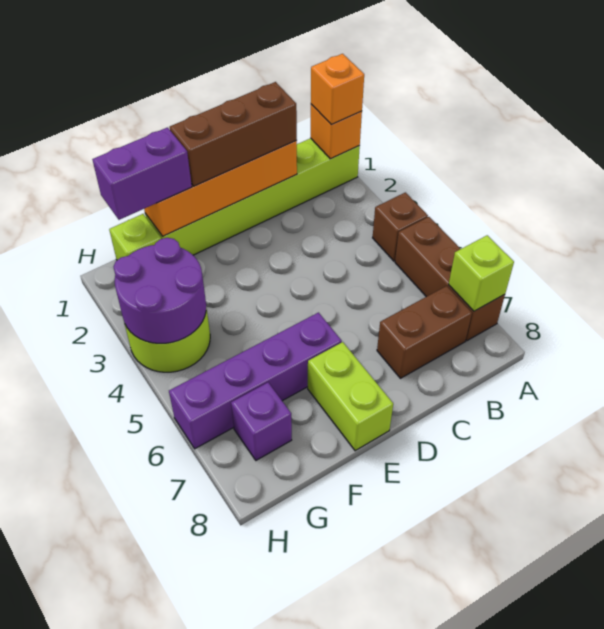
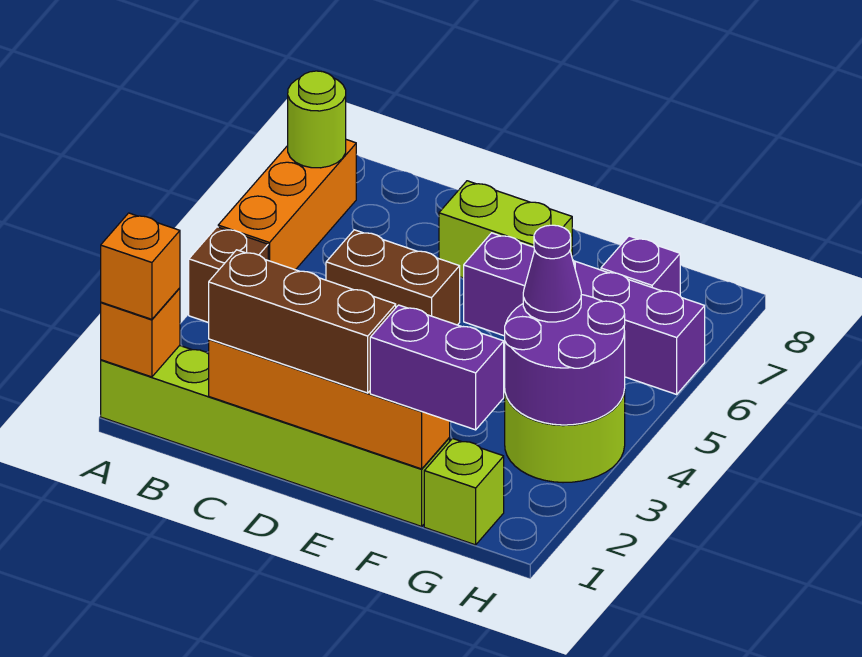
brown 1x3 brick [395,217,505,341] -> orange 1x3 brick [218,140,356,270]
lime 1x1 brick [449,235,514,311] -> lime 1x1 round brick [288,71,346,168]
brown 1x2 brick [377,286,472,378] -> brown 1x2 brick moved to [326,230,460,325]
lime 1x2 brick [308,342,393,451] -> lime 1x2 brick turned to [439,181,572,278]
none -> purple 1x1 cone [523,225,581,322]

